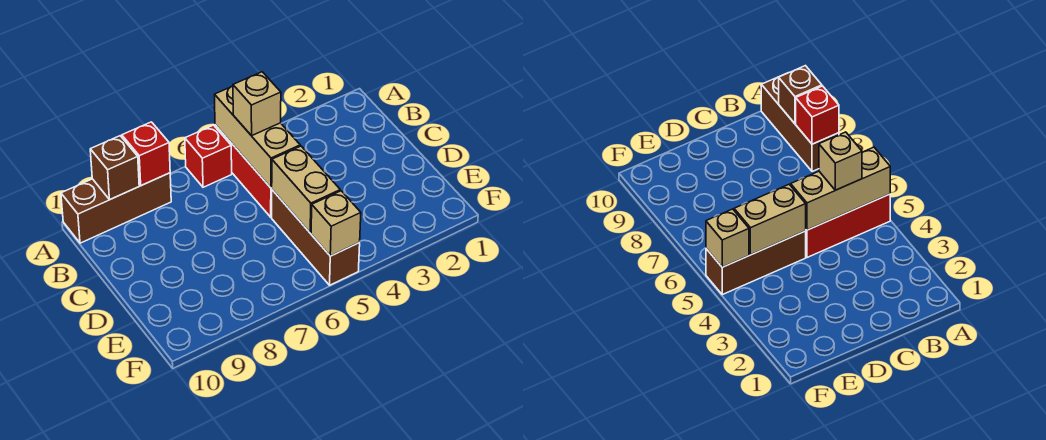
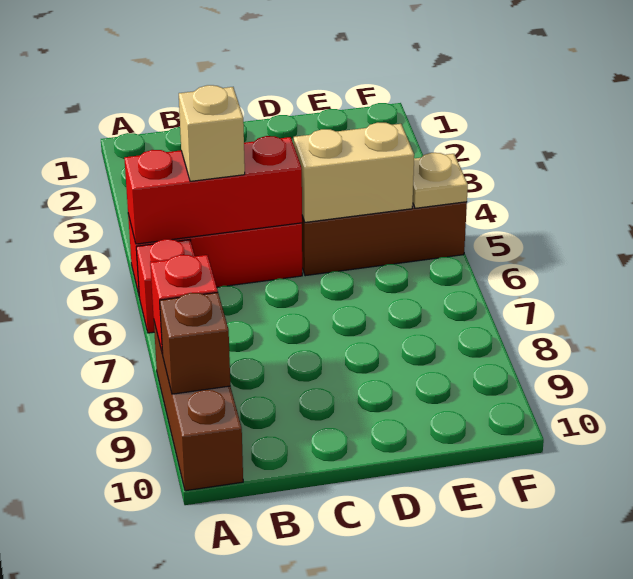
tan 1x3 brick [215,86,300,188] -> red 1x3 brick [124,136,302,244]
tan 1x1 brick [311,191,361,256] -> tan 1x1 plate [413,153,468,208]

